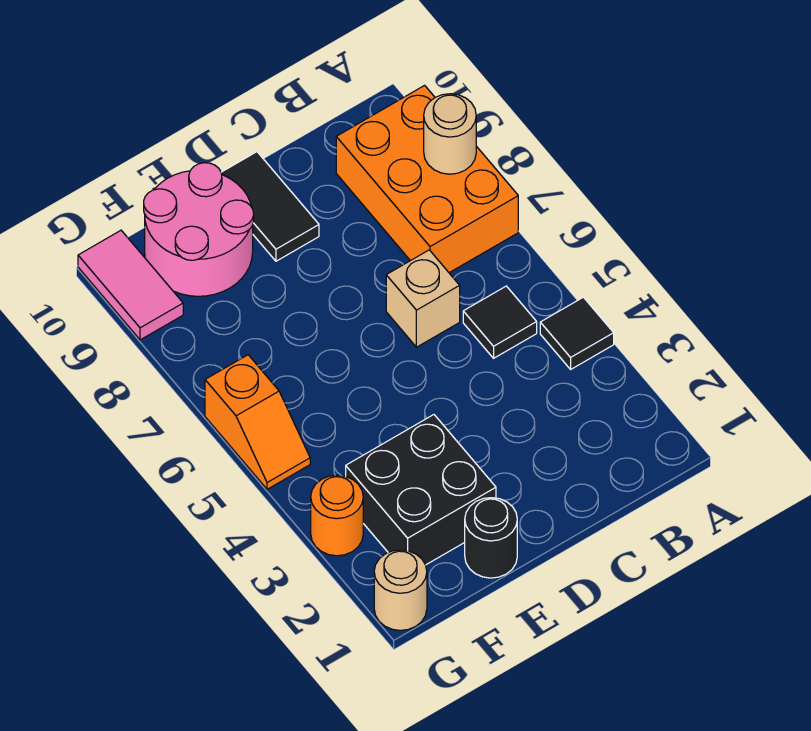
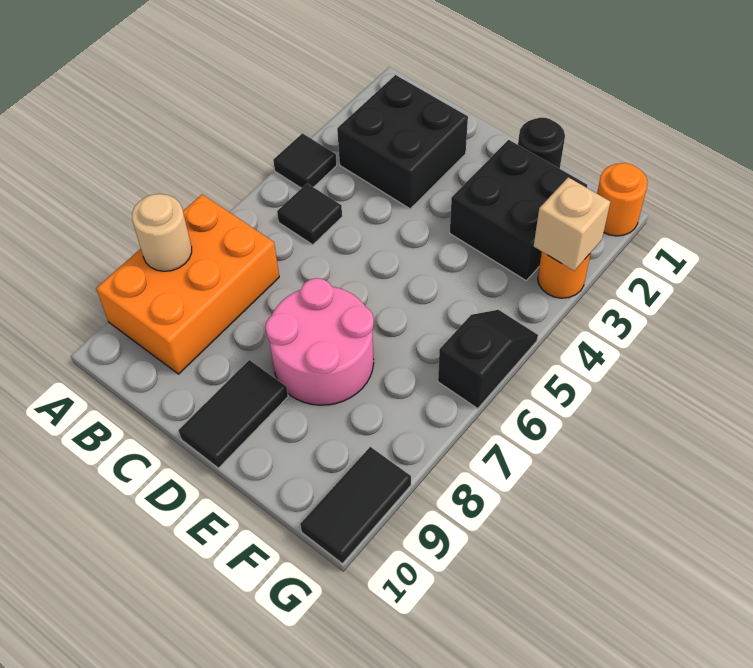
none -> black 2x2 brick [337,75,468,209]
tan 1x1 brick [386,250,460,347] -> tan 1x1 brick moved to [534,177,610,271]
pink 2x2 round brick [144,163,254,296] -> pink 2x2 round brick moved to [265,278,374,405]
tan 1x1 round brick [374,550,427,630] -> orange 1x1 round brick [597,163,648,236]
orange 1x2 slope [205,355,310,489] -> black 1x2 slope [438,310,538,409]
pink 1x2 tile [78,230,183,340] -> black 1x2 tile [300,447,411,564]

